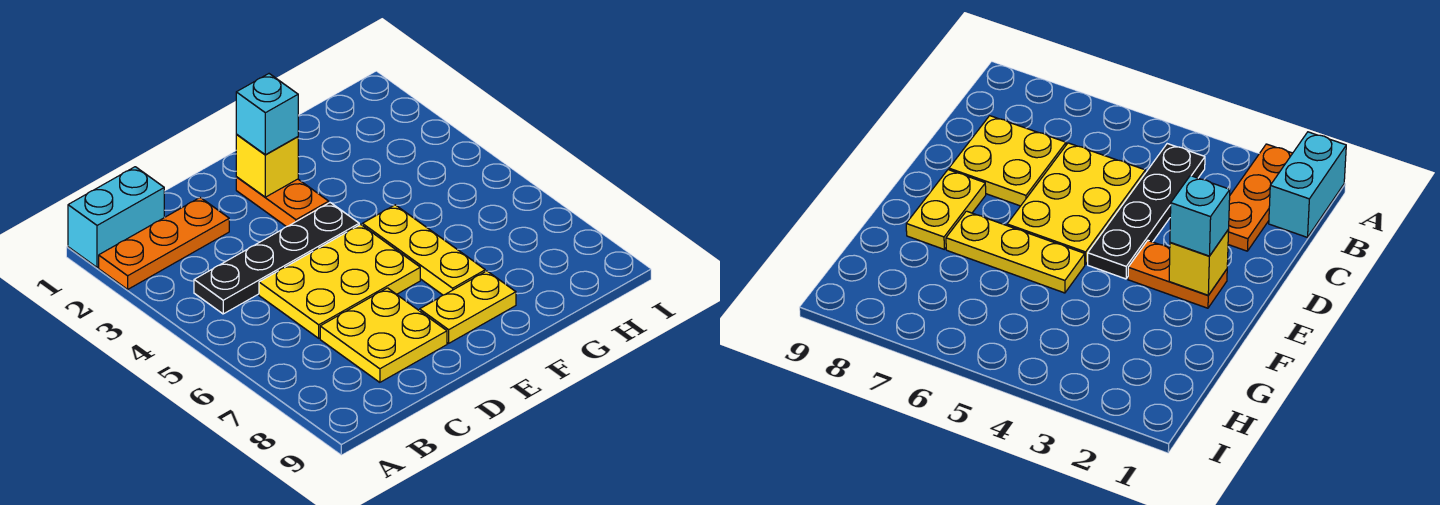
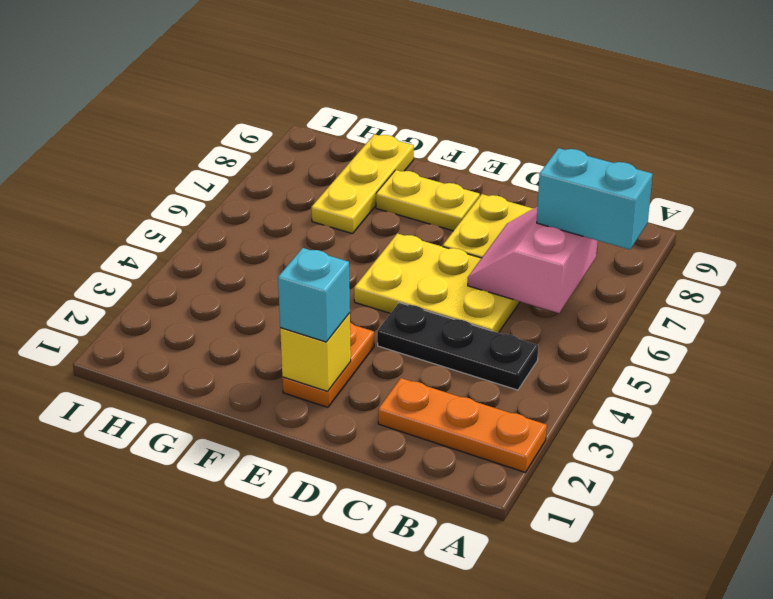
cyan 1x2 brick [68,167,164,267] -> cyan 1x2 brick moved to [537,148,652,249]
black 1x4 plate [194,203,359,314] -> black 1x3 plate [377,303,538,390]
none -> pink 2x2 slope [468,207,597,313]
yellow 1x3 plate [362,205,485,295] -> yellow 1x3 plate moved to [311,134,414,234]

